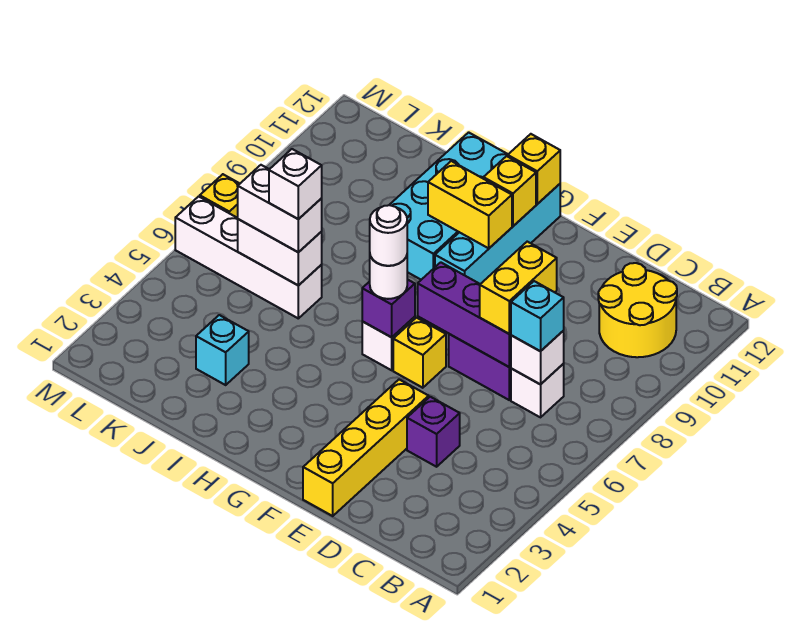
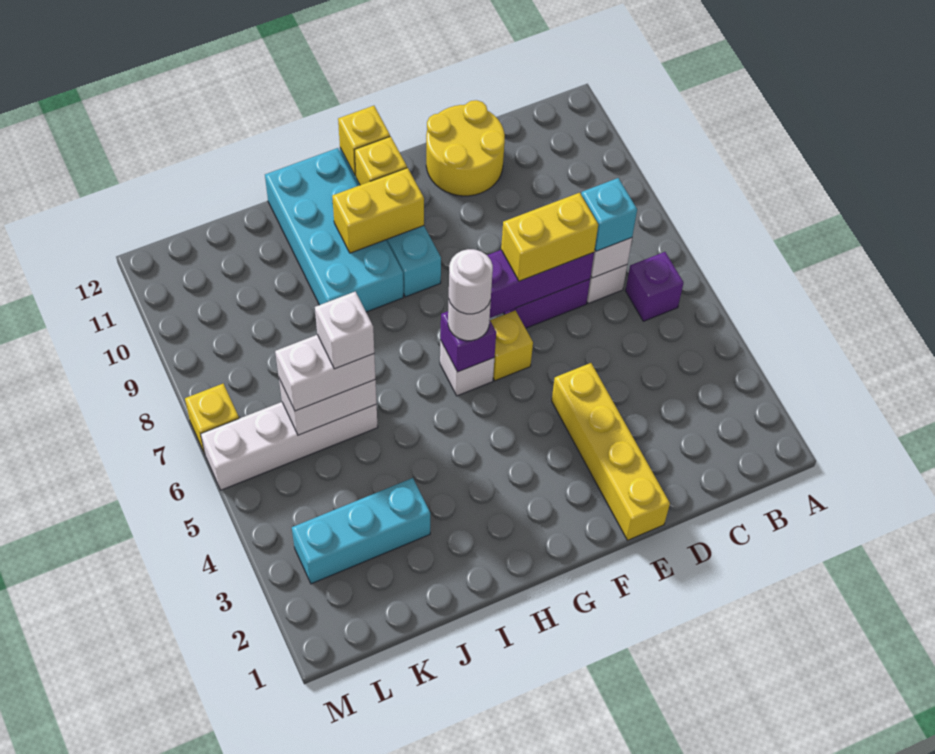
yellow 2x2 round brick [598,263,677,357] -> yellow 2x2 round brick moved to [426,100,505,196]
purple 1x1 brick [407,397,460,467] -> purple 1x1 brick moved to [626,252,683,321]
yellow 1x2 brick [480,242,557,334] -> yellow 1x2 brick turned to [501,193,598,281]
cyan 1x1 brick [196,315,249,385] -> cyan 1x3 brick [292,478,430,584]

